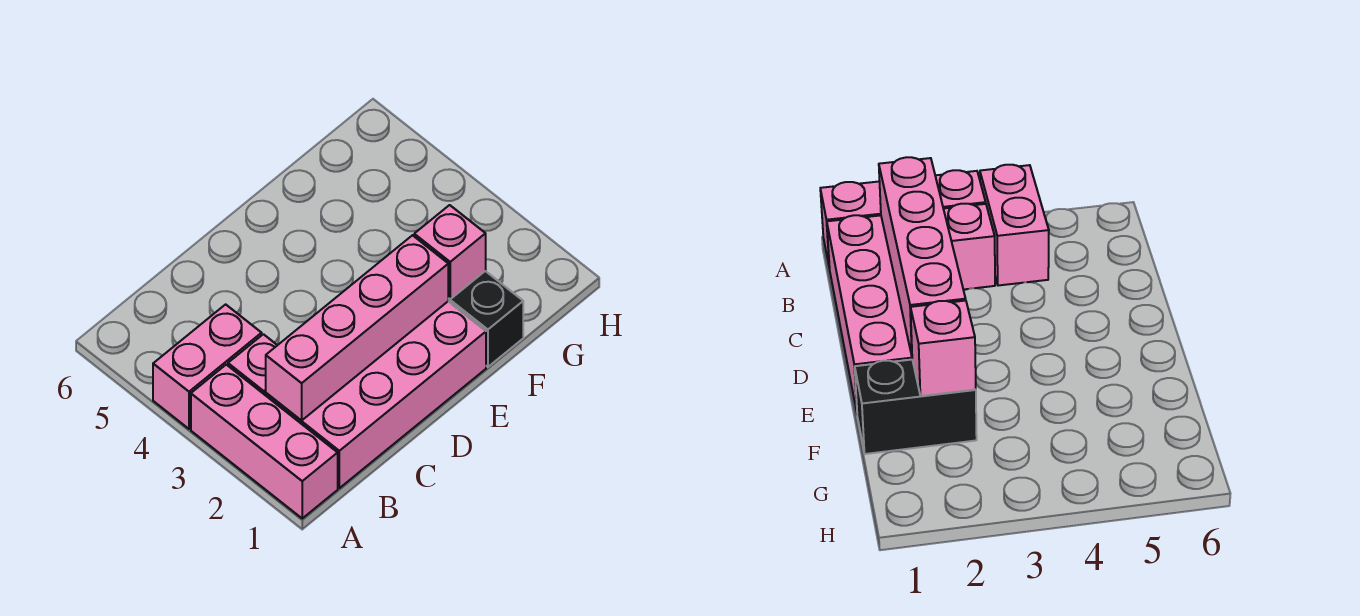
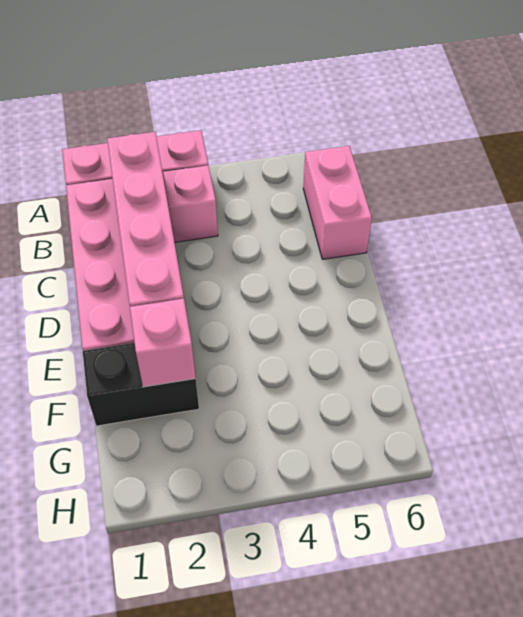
pink 1x2 brick [153,304,262,429] -> pink 1x2 brick moved to [303,146,372,259]

